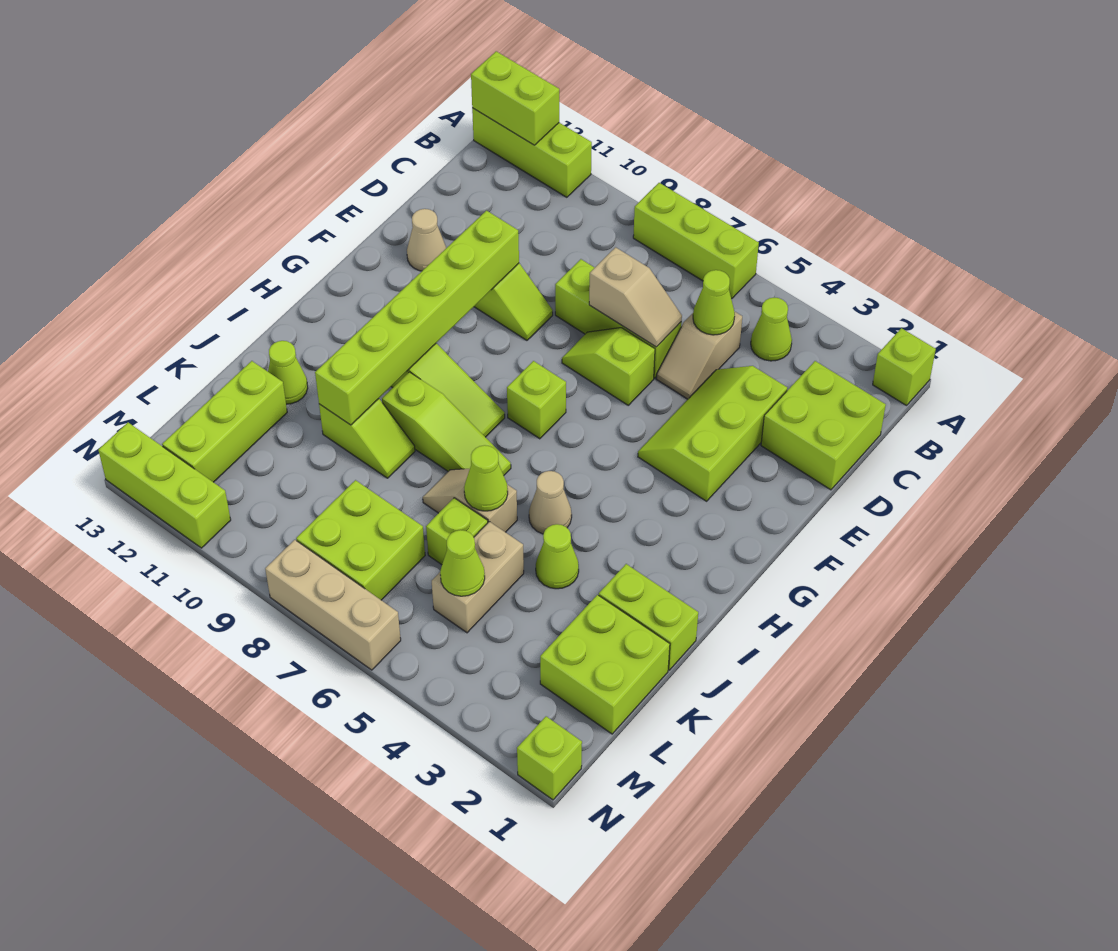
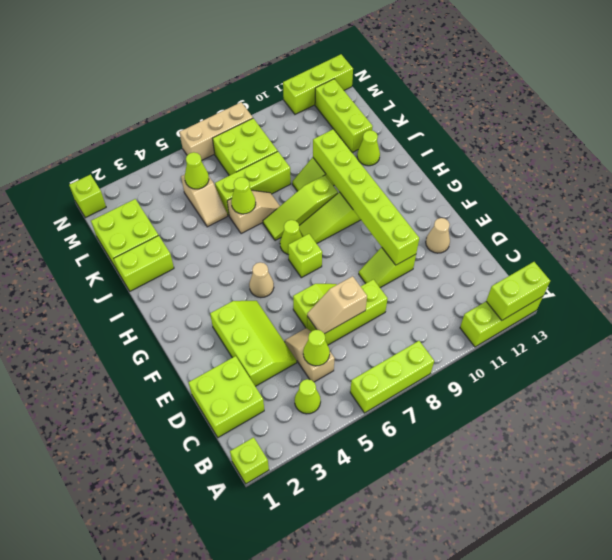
tan 1x1 cone [529,471,572,534] -> tan 1x1 cone moved to [249,262,274,298]
lime 1x1 cone [536,524,579,589] -> lime 1x1 cone moved to [280,220,302,255]
tan 1x2 brick [432,522,524,633] -> tan 1x2 slope [181,175,228,227]
lime 1x1 brick [426,498,488,565] -> lime 1x3 brick [215,152,291,215]

